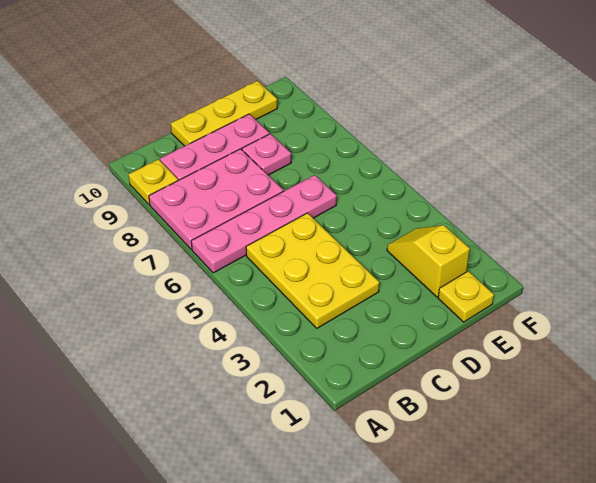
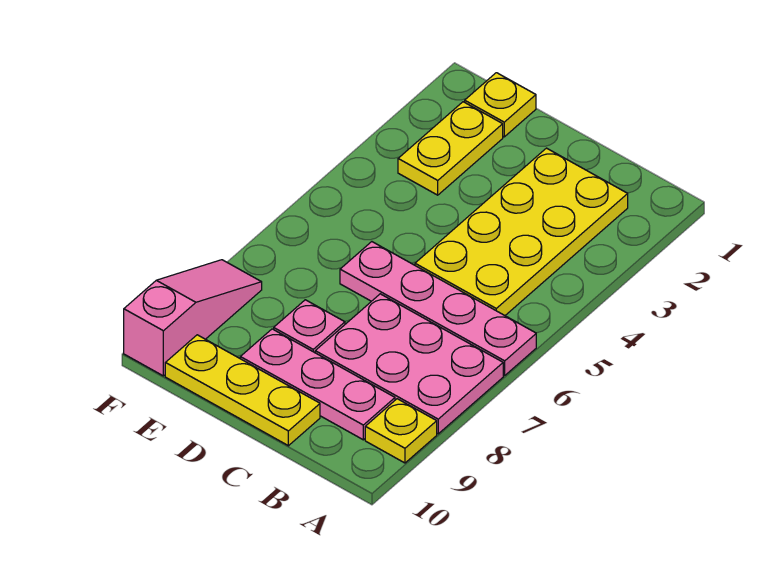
yellow 2x3 plate [246,213,379,328] -> yellow 2x4 plate [415,148,628,315]
yellow 1x2 slope [387,225,470,297] -> yellow 1x2 plate [398,102,503,195]
none -> pink 1x3 slope [124,260,262,376]

